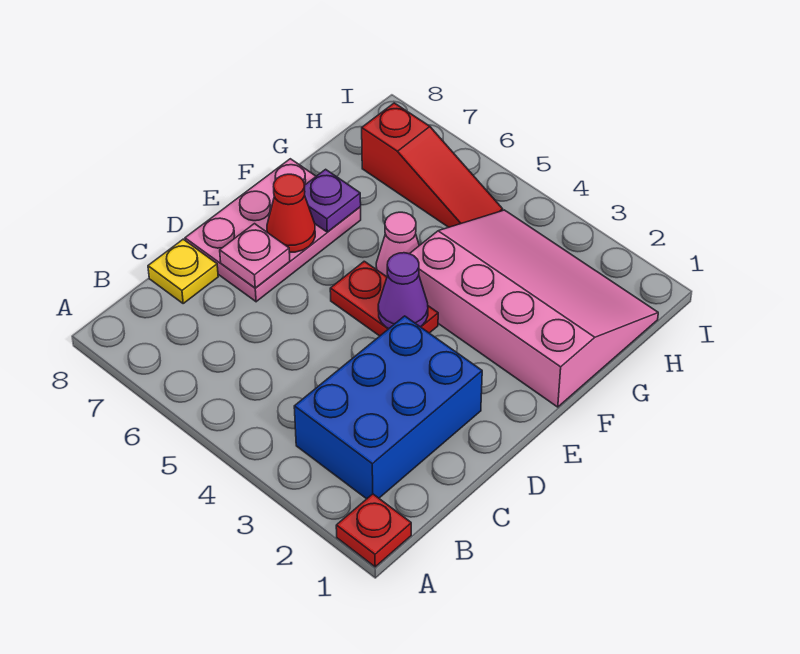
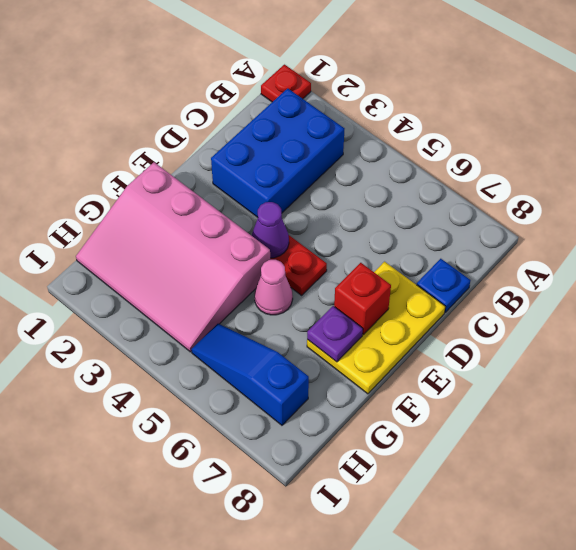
yellow 1x1 plate [148,239,218,303] -> blue 1x1 plate [417,259,470,312]
pink 2x3 plate [185,159,361,302] -> yellow 2x3 plate [307,262,445,394]
pink 1x1 plate [220,224,290,288] -> none
red 1x1 cone [267,174,315,252] -> red 1x1 brick [334,263,391,334]
red 1x3 slope [362,103,503,227] -> blue 1x3 slope [191,324,309,425]

